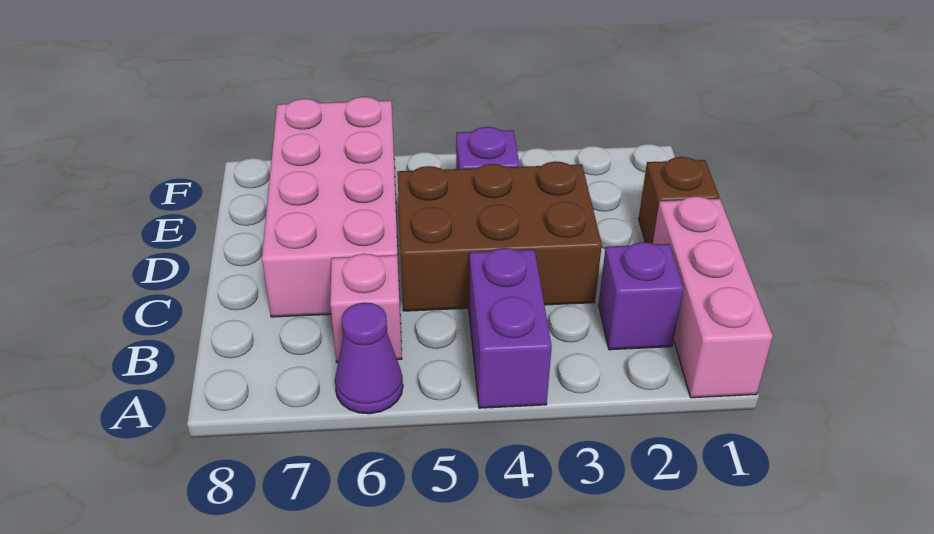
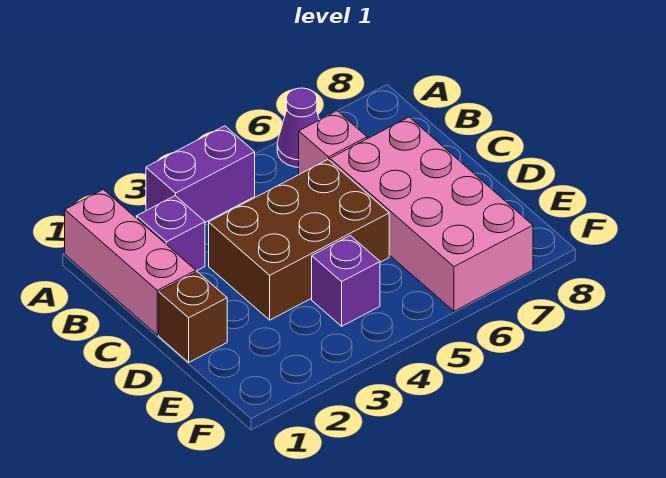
purple 1x2 brick [469,248,552,408] -> purple 1x2 brick turned to [146,126,255,222]

